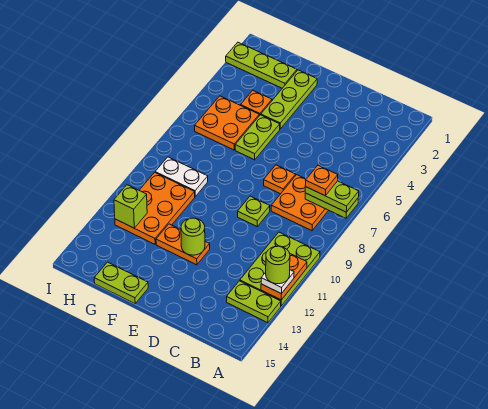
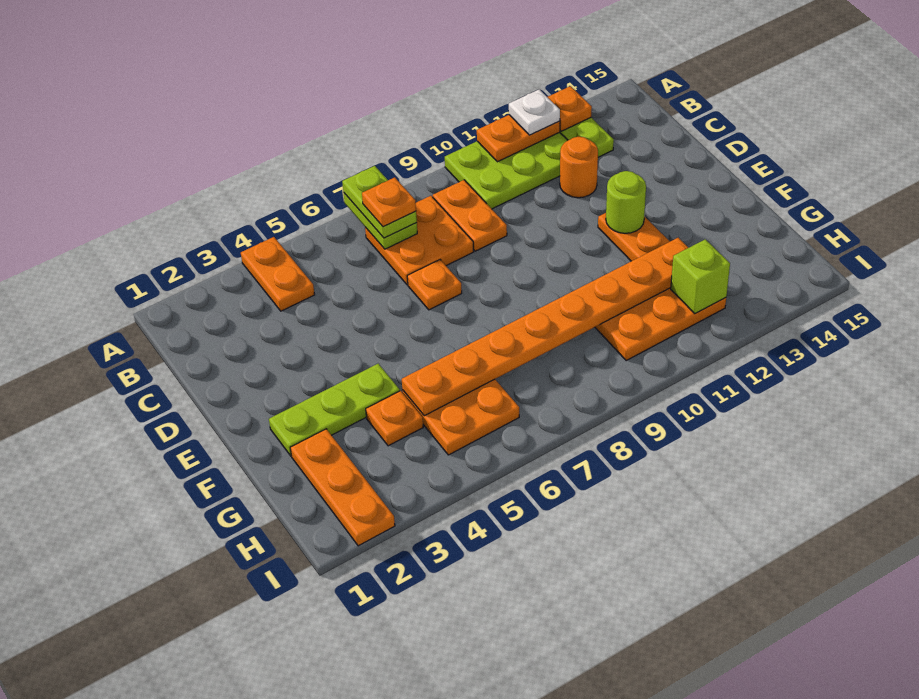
none -> orange 1x2 plate [241,237,315,311]
lime 1x1 round brick [266,246,290,284] -> none
none -> orange 1x1 plate [548,86,592,131]
none -> orange 1x2 plate [433,180,507,251]
none -> orange 1x1 round brick [560,137,598,198]
lime 1x1 plate [238,196,270,226] -> none
lime 1x2 plate [235,115,280,160] -> none
lime 1x2 plate [94,262,148,304] -> none
lime 1x3 plate [226,42,297,88] -> orange 1x3 plate [290,429,395,546]
none -> orange 1x8 plate [402,238,688,416]
white 1x2 plate [155,157,208,197] -> none

